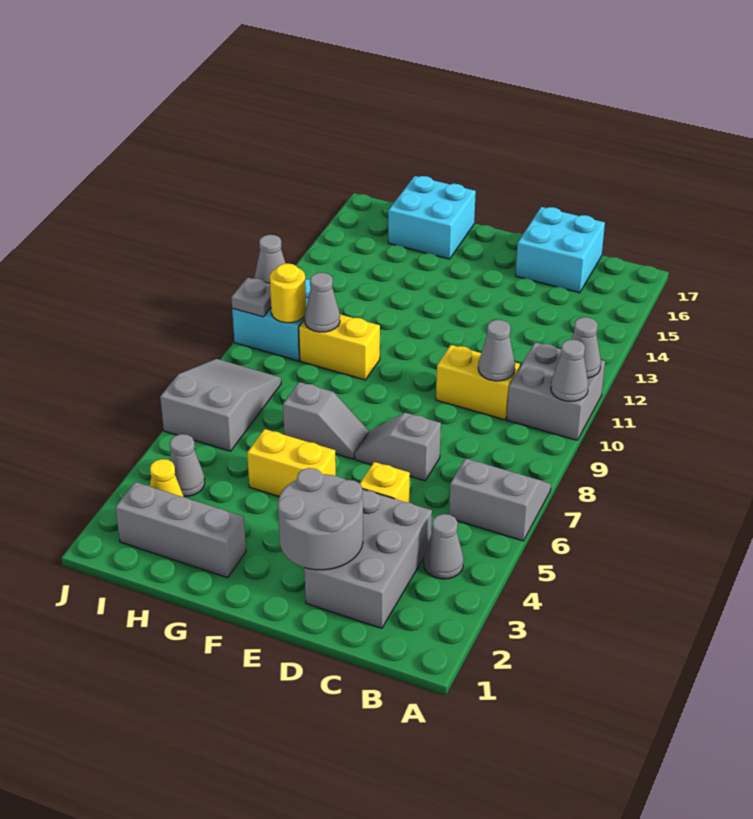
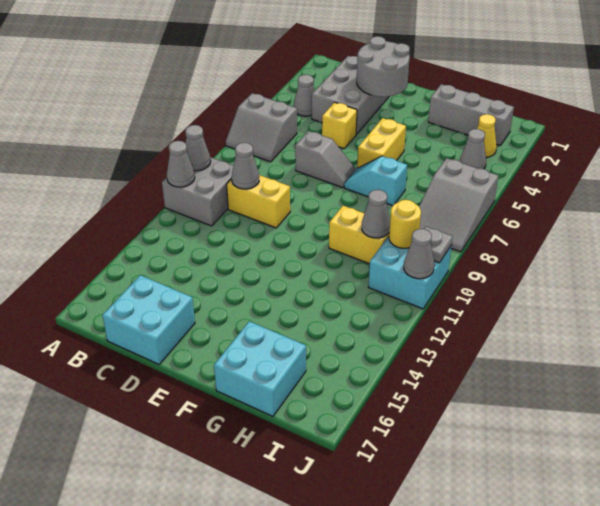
yellow 1x2 brick [247,429,336,496] -> yellow 1x2 brick turned to [357,118,406,168]
grey 1x2 slope [283,382,368,459] -> cyan 1x2 slope [344,156,407,206]

